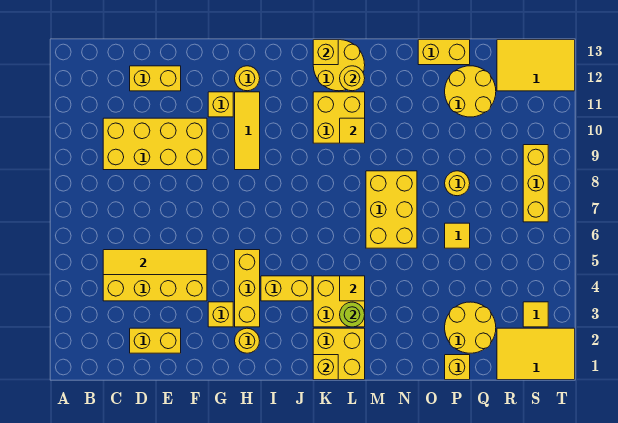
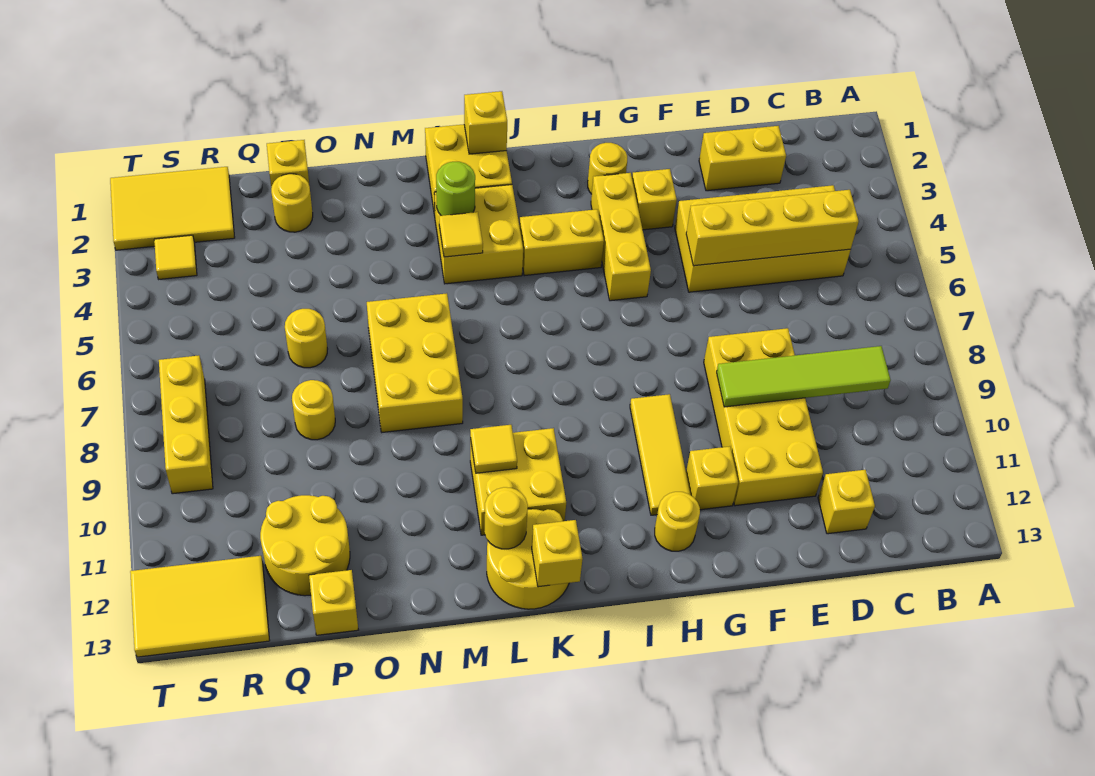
yellow 1x4 tile [103,250,207,275] -> yellow 1x4 brick [686,190,859,266]
yellow 2x4 brick [103,118,207,170] -> yellow 2x4 brick turned to [704,328,823,506]
none -> lime 1x4 tile [717,346,891,407]
yellow 1x2 brick [130,66,181,91] -> yellow 1x1 brick [818,470,875,534]
yellow 1x2 brick [418,40,470,65] -> yellow 1x1 brick [309,570,358,635]
yellow 2x2 round brick [445,302,496,353] -> yellow 1x1 round brick [271,174,313,232]
yellow 1x1 tile [445,223,470,248] -> yellow 1x1 round brick [285,309,327,368]

